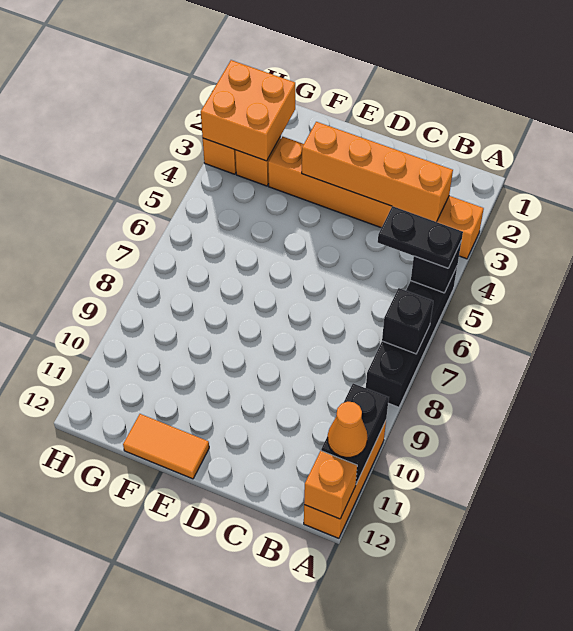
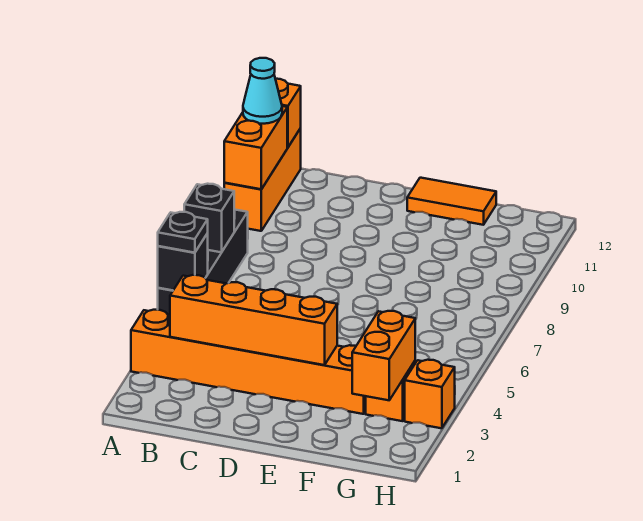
black 1x2 plate [378,206,463,268] -> black 1x1 plate [158,212,208,253]
black 1x2 brick [321,383,389,484] -> orange 1x2 brick [224,106,287,189]
orange 1x1 cone [328,402,368,457] -> cyan 1x1 cone [243,58,282,124]
orange 2x2 brick [201,60,295,161] -> orange 1x2 brick [352,311,415,400]

